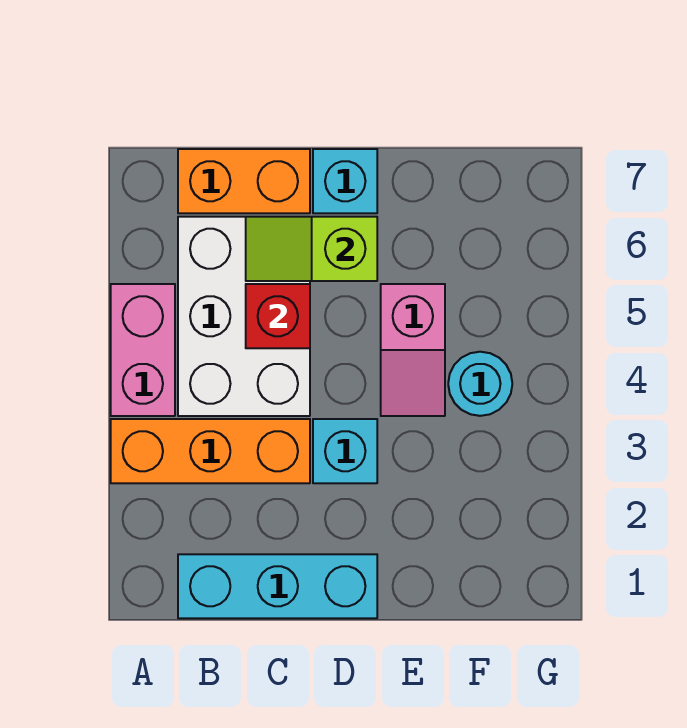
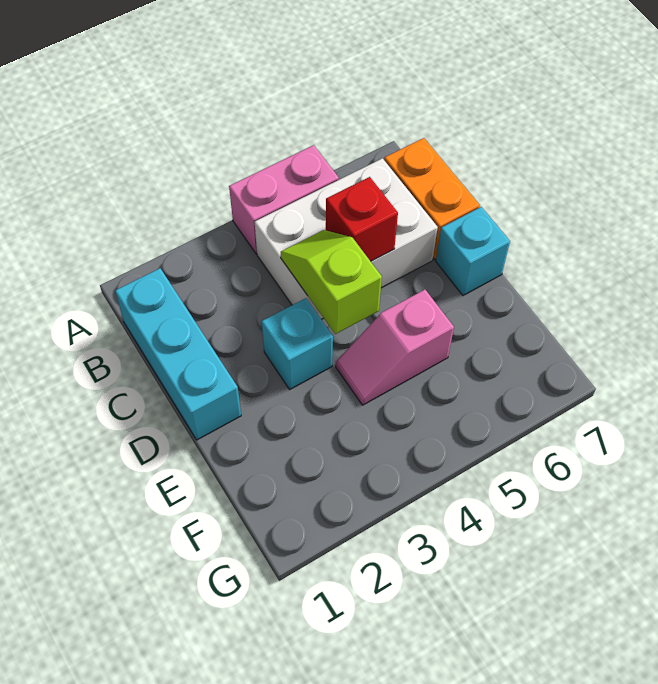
orange 1x3 brick [111,419,310,483] -> none
lime 1x2 slope [246,217,377,281] -> lime 1x2 slope moved to [281,230,382,334]
cyan 1x1 round brick [448,352,512,416] -> none

